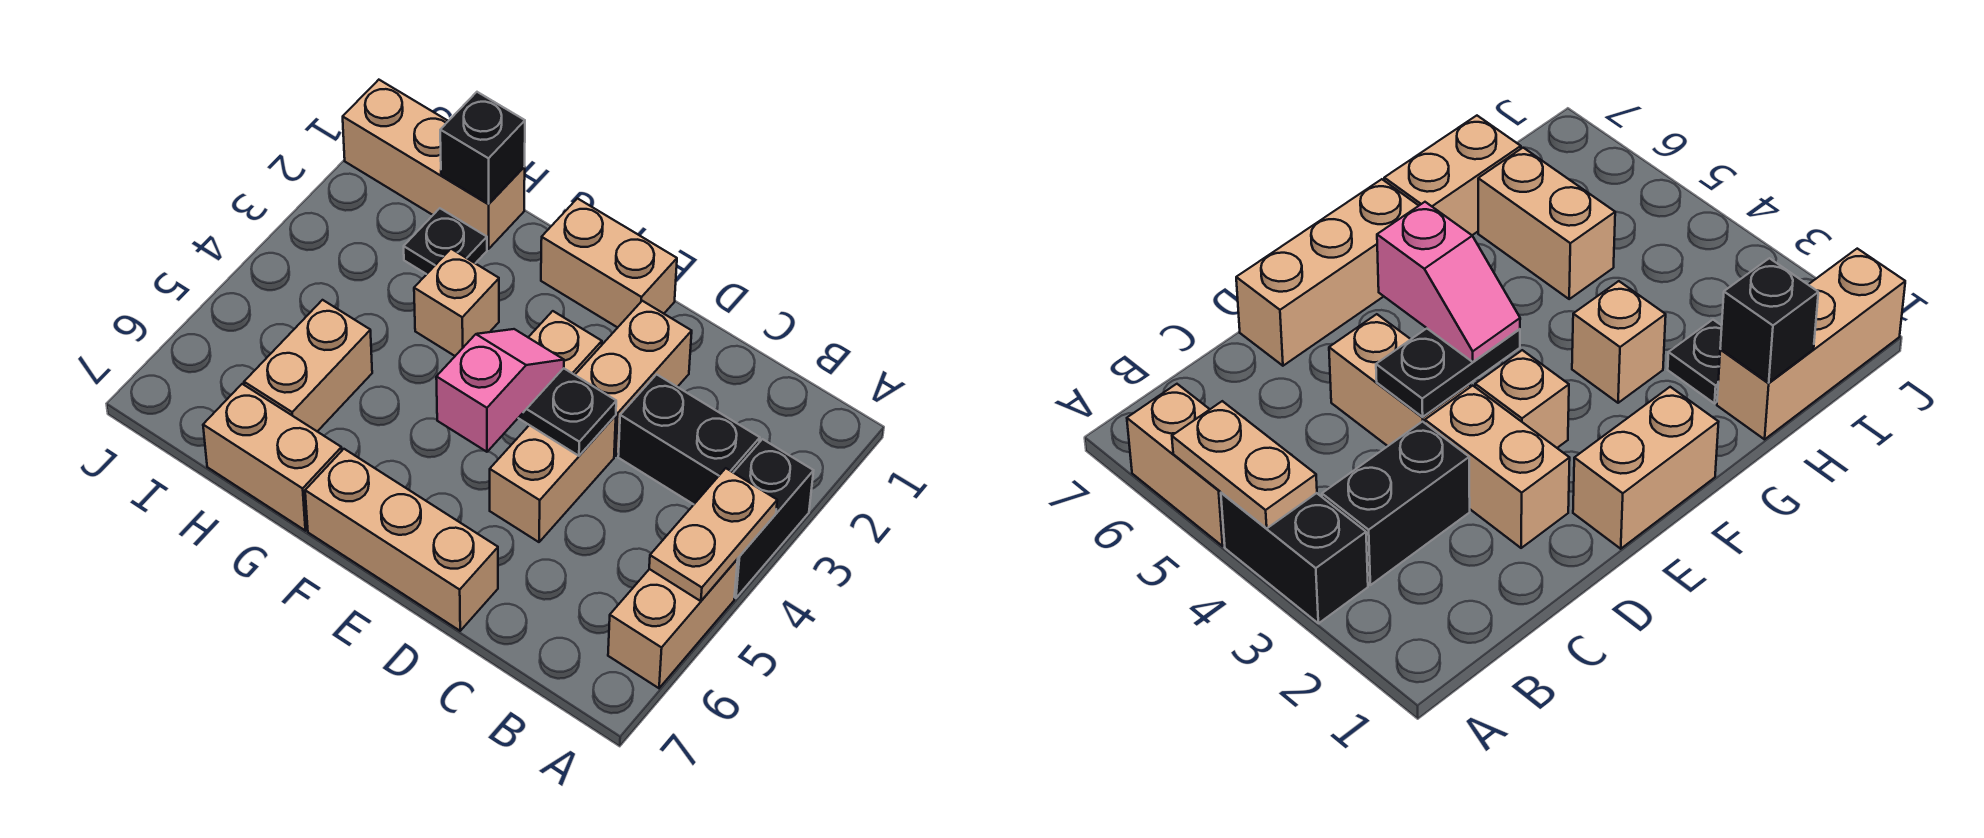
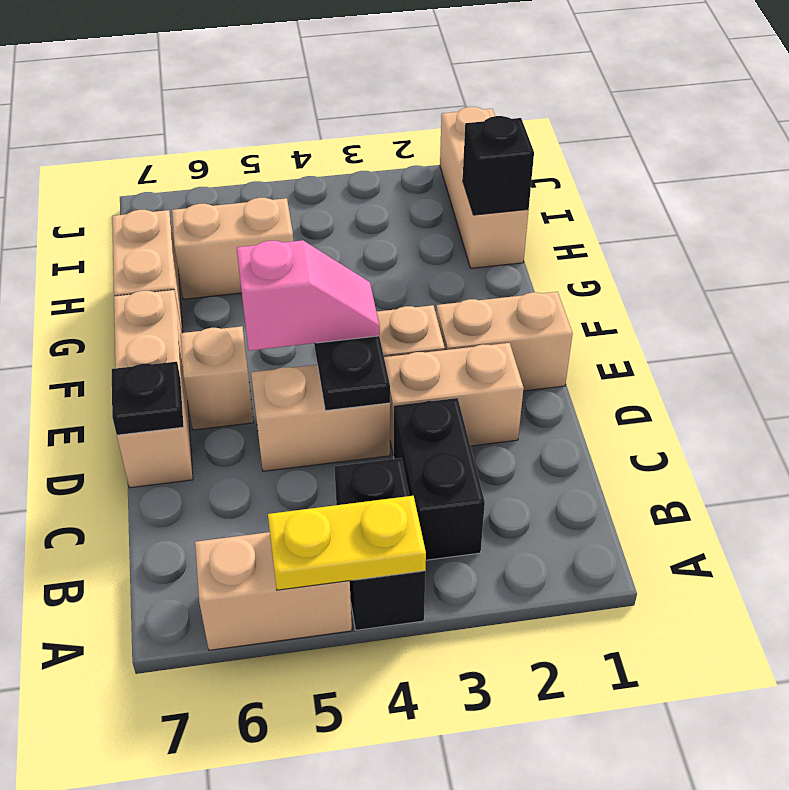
black 1x2 brick [733,439,814,598] -> black 1x2 brick turned to [334,458,425,630]
tan 1x2 plate [649,468,777,601] -> yellow 1x2 plate [268,496,426,590]
tan 1x2 brick [541,198,677,328] -> tan 1x2 brick turned to [436,292,573,391]
tan 1x1 brick [414,249,499,356] -> tan 1x1 brick moved to [181,326,254,430]
black 1x1 plate [404,208,487,274] -> black 1x1 plate moved to [112,362,184,435]

